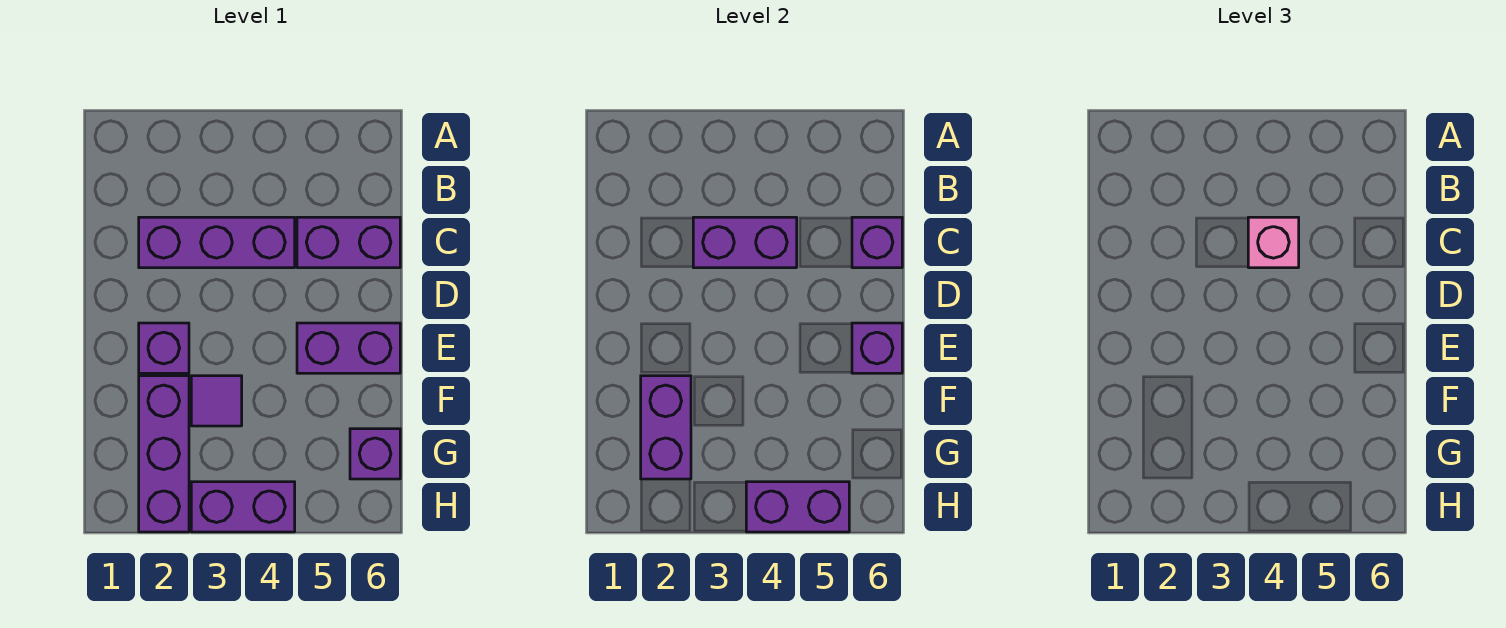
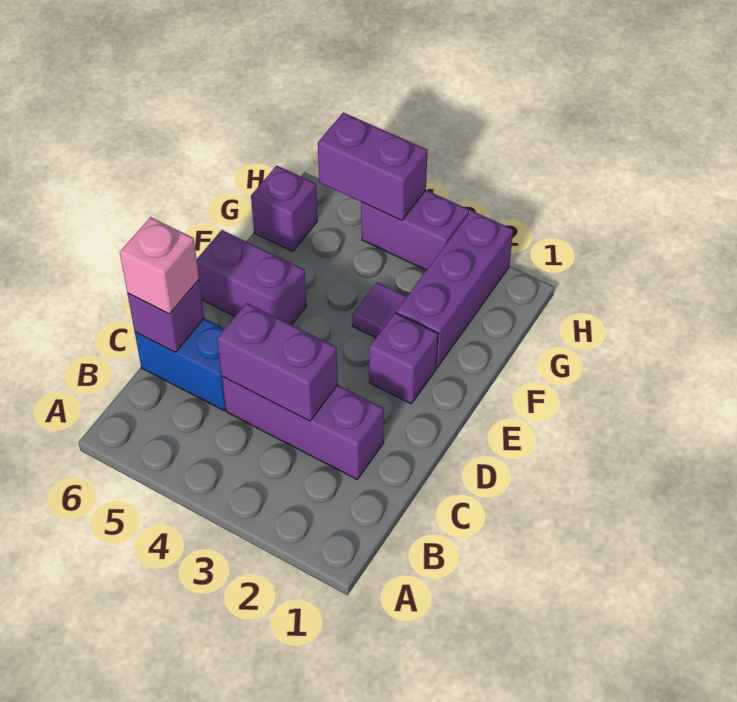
pink 1x1 brick [1248,217,1299,268] -> pink 1x1 brick moved to [120,217,199,314]
purple 1x2 brick [297,217,400,268] -> blue 1x2 brick [135,318,226,411]
purple 1x1 brick [852,323,902,373] -> none
purple 1x2 brick [641,376,691,479] -> none

